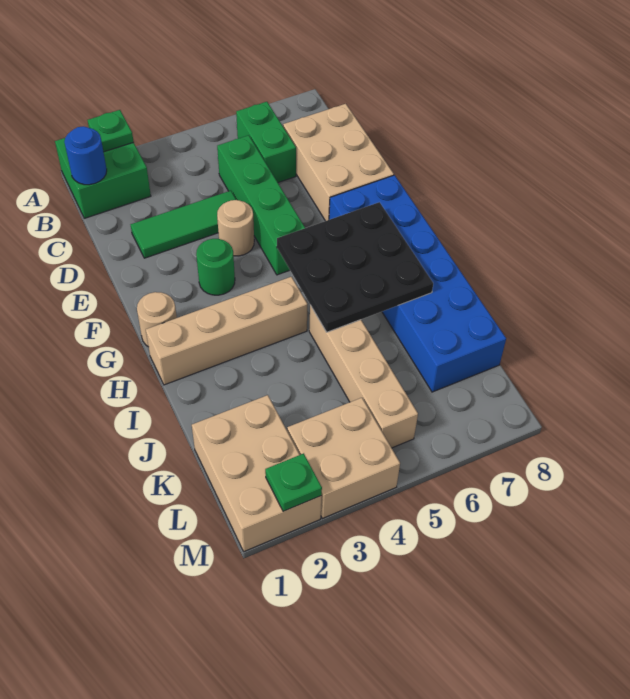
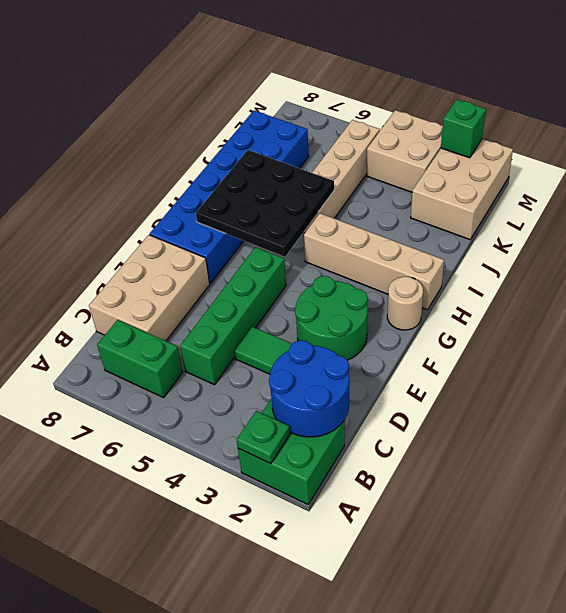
blue 1x1 round brick [65,126,107,185] -> blue 2x2 round brick [269,340,349,437]
green 1x2 brick [236,102,296,183] -> green 1x2 brick turned to [97,320,183,398]
tan 1x1 round brick [217,200,254,256] -> none
green 1x1 round brick [196,239,235,295] -> green 2x2 round brick [295,276,368,360]
green 1x1 plate [265,453,322,511] -> green 1x1 brick [441,100,486,158]

